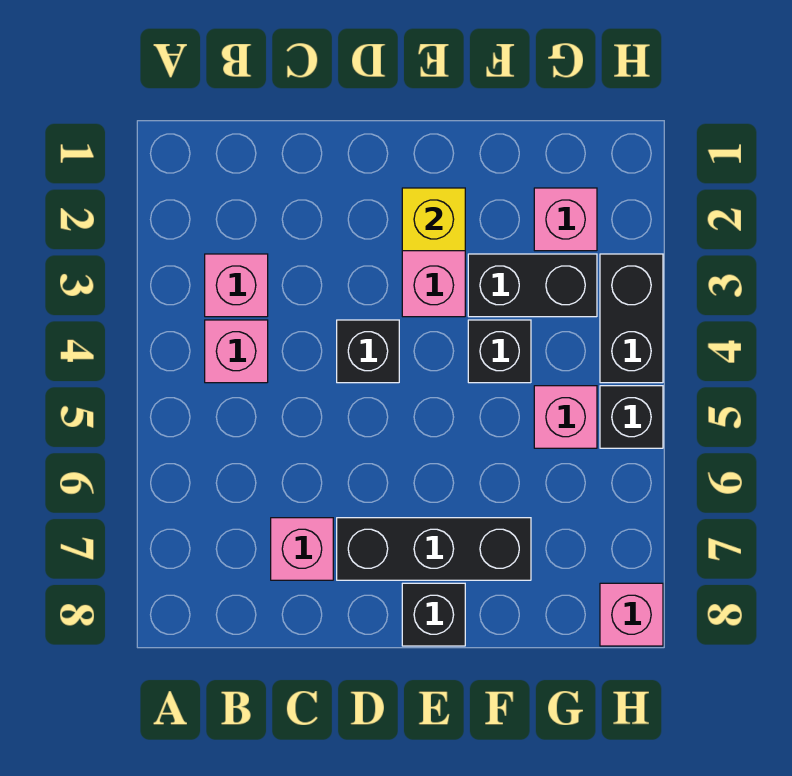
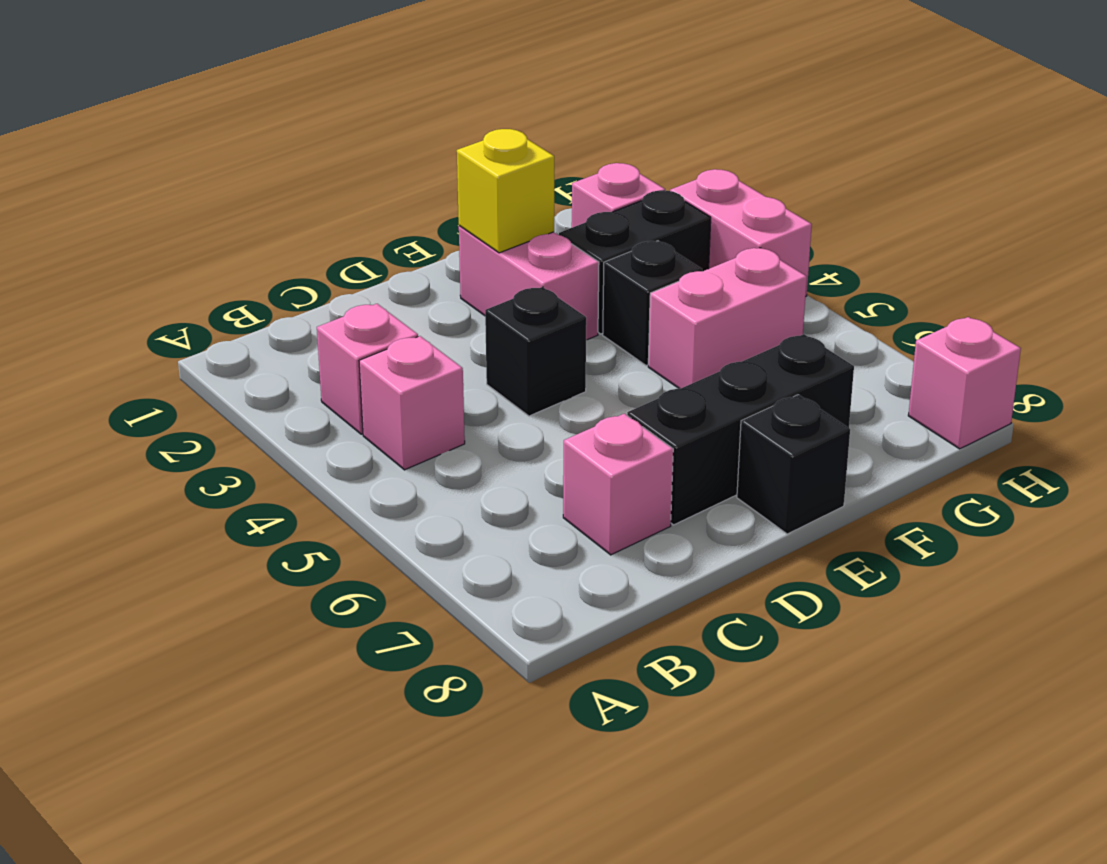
pink 1x1 brick [534,386,597,448] -> pink 1x2 brick [648,248,807,389]
black 1x2 brick [600,254,663,383] -> pink 1x2 brick [670,169,812,297]
black 1x1 brick [600,386,663,448] -> none

